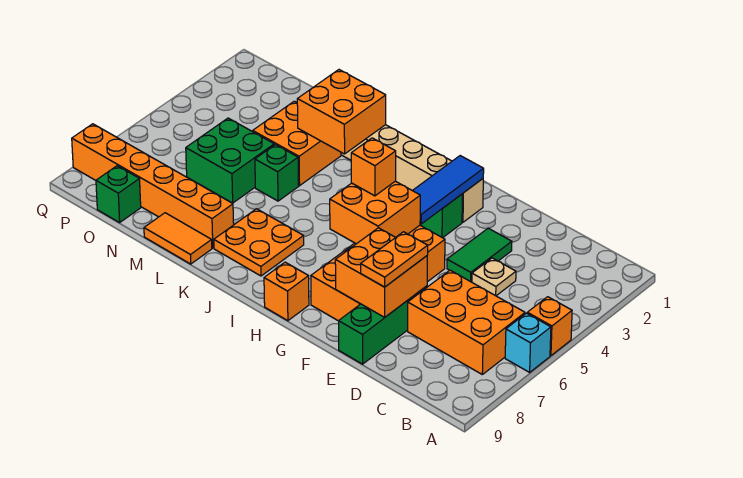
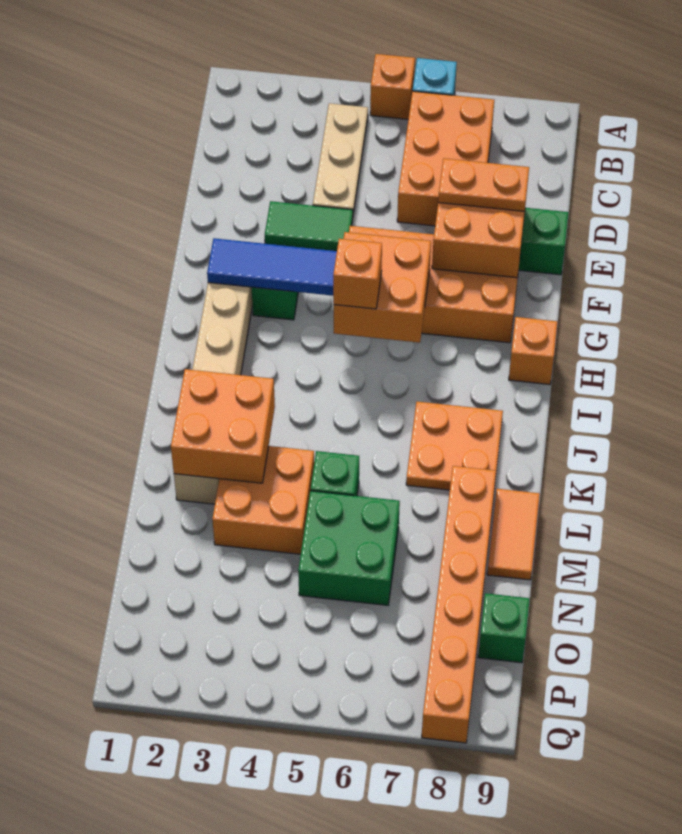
tan 1x1 plate [472,258,516,296] -> tan 1x3 plate [313,103,368,214]

